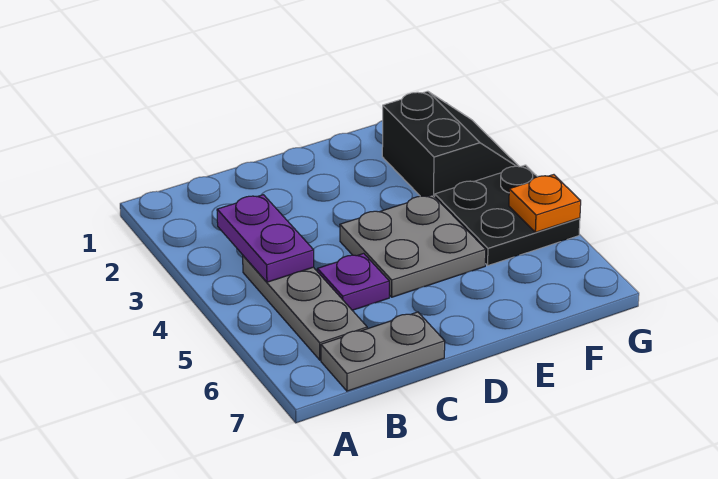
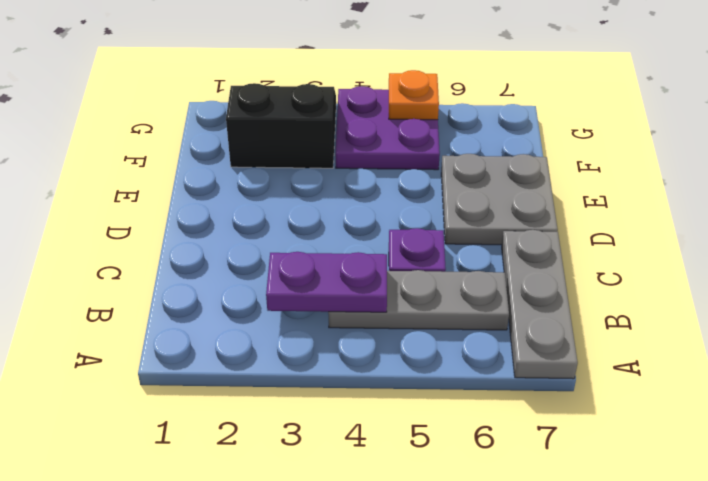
grey 1x2 plate [321,312,445,391] -> grey 1x3 plate [502,230,578,379]
grey 2x2 plate [340,195,486,297] -> grey 2x2 plate moved to [441,154,558,245]
black 2x2 plate [435,165,580,265] -> purple 2x2 plate [336,86,440,170]

